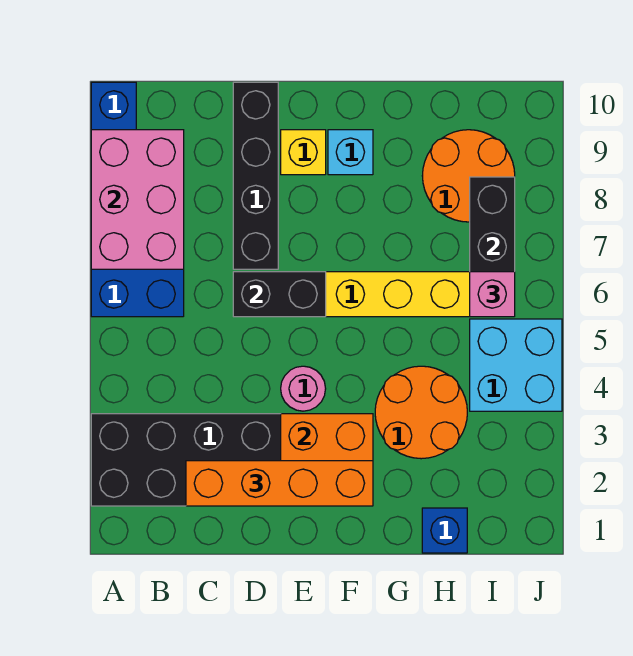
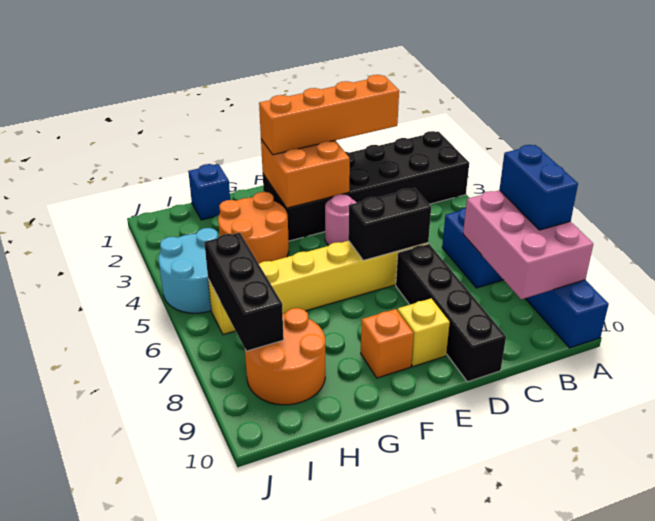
none -> blue 1x2 brick [499,145,578,230]
cyan 1x1 brick [328,130,373,175] -> orange 1x1 brick [361,309,414,378]
cyan 2x2 brick [470,319,562,411] -> cyan 2x2 round brick [158,228,218,313]
pink 1x1 brick [470,272,515,317] -> none

